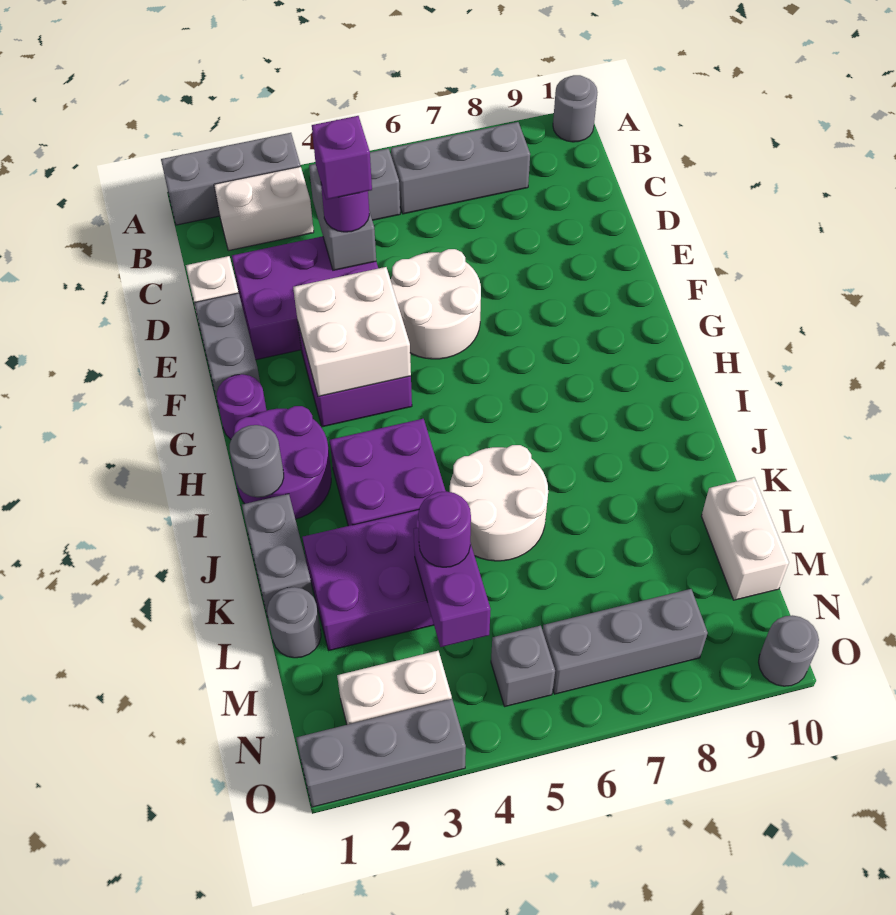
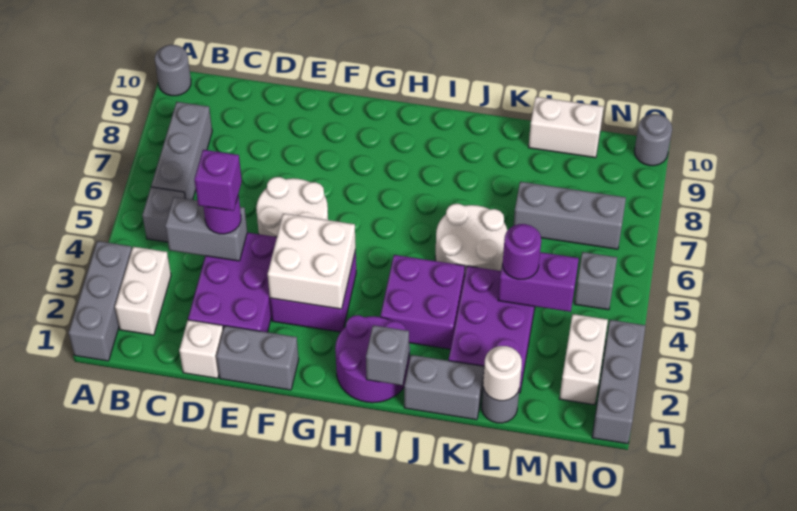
purple 1x1 round brick [217,374,267,439] -> none
grey 1x1 round brick [230,425,284,497] -> grey 1x1 brick [366,325,409,385]
none -> white 1x1 round brick [483,346,522,401]
grey 1x3 brick [543,589,708,694] -> grey 1x3 brick turned to [514,182,626,249]

